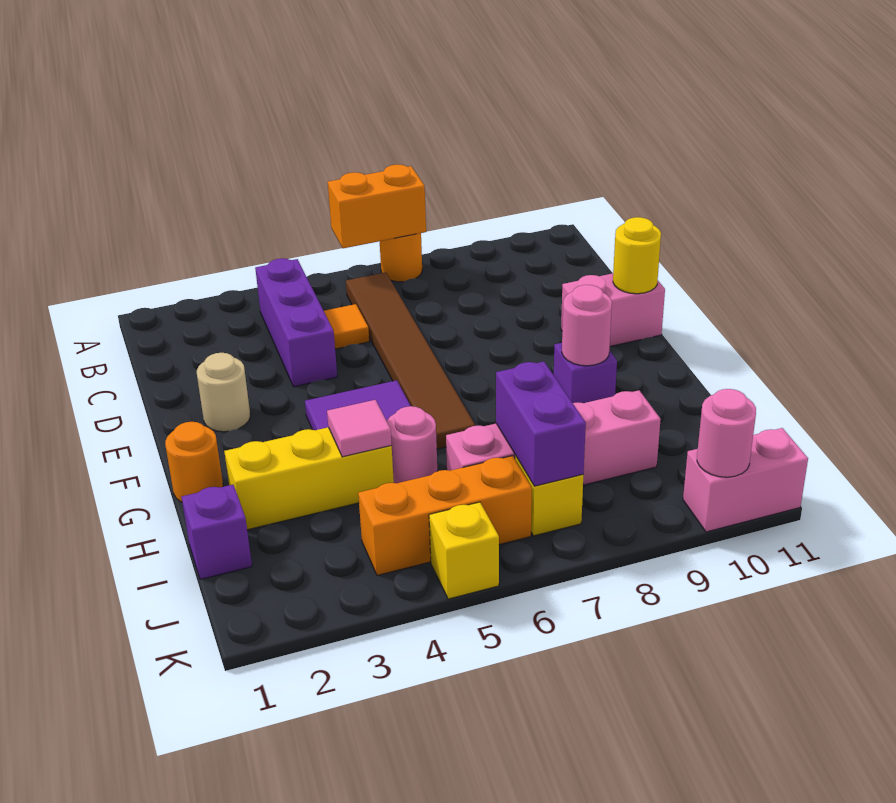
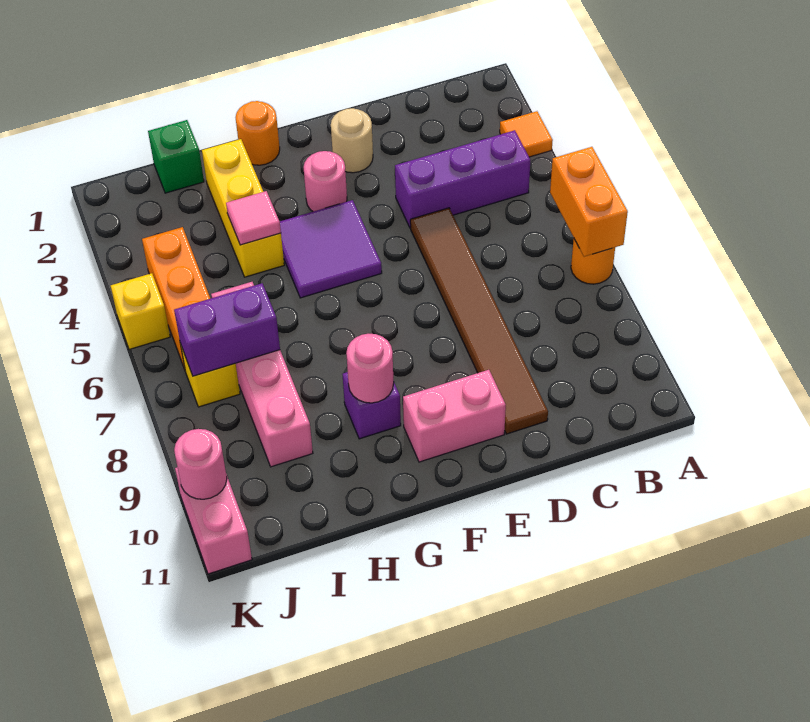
brown 1x6 tile [346,272,475,449] -> brown 1x6 tile turned to [410,208,548,434]
orange 1x1 tile [324,304,369,349] -> orange 1x1 tile moved to [500,111,553,157]
pink 1x2 brick [561,273,665,346] -> pink 1x2 brick turned to [403,370,506,462]
yellow 1x1 round brick [613,217,661,294] -> none
pink 1x1 round brick [387,406,437,483] -> pink 1x1 round brick moved to [304,151,347,212]
purple 1x1 brick [182,485,252,579] -> green 1x1 brick [148,120,204,193]

